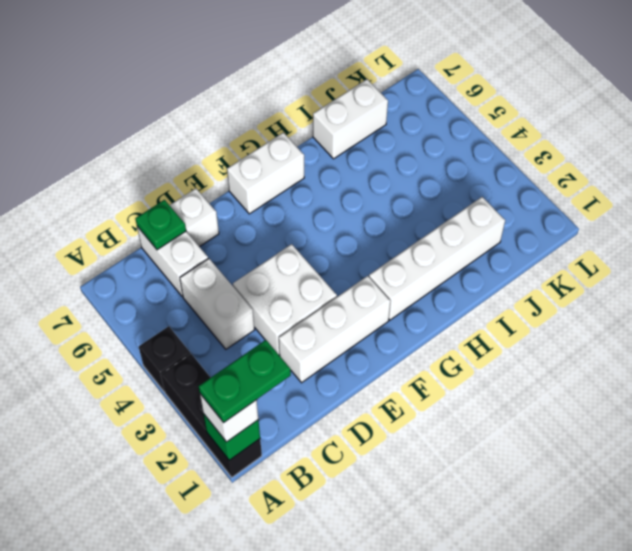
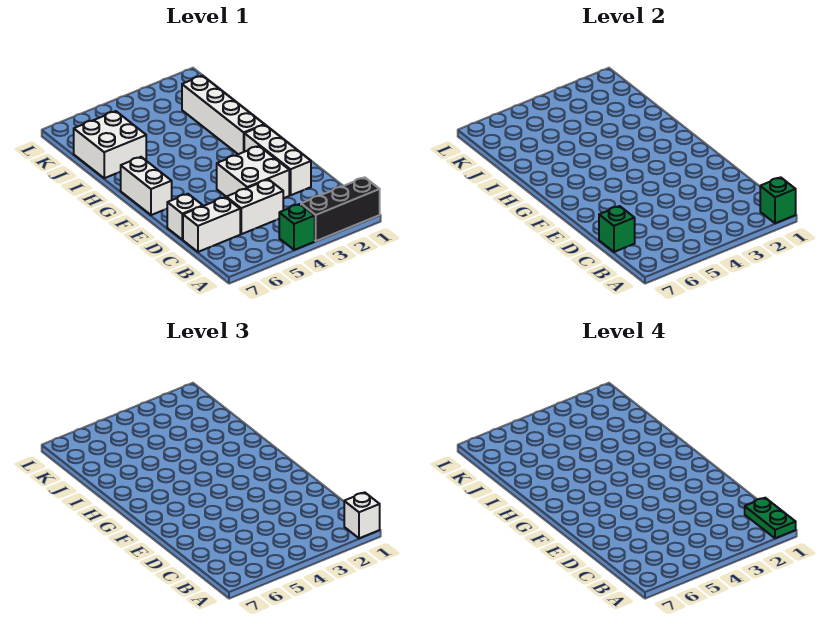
black 1x1 brick [139,326,190,392] -> green 1x1 brick [279,204,315,250]
green 1x1 plate [135,200,186,250] -> green 1x1 brick [599,206,635,252]
white 1x2 brick [313,79,388,159] -> white 2x2 brick [74,111,146,178]

